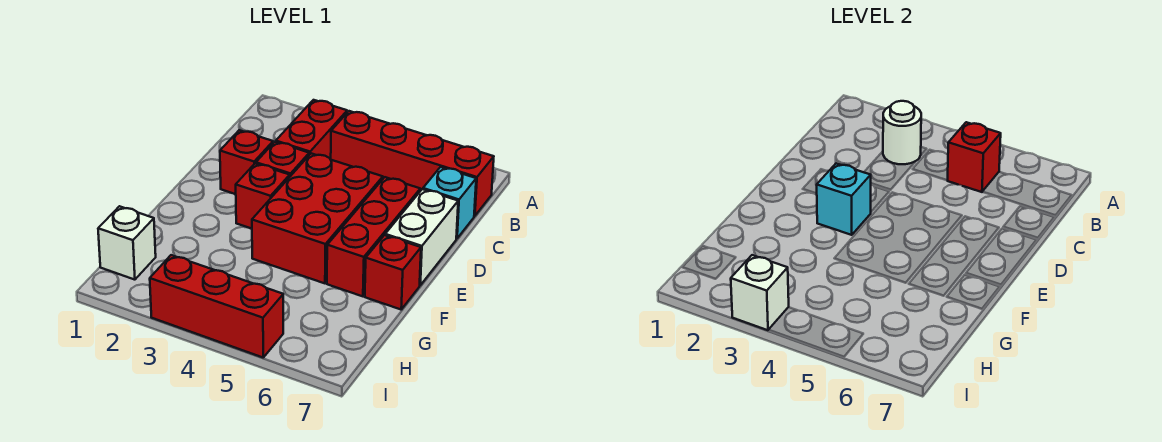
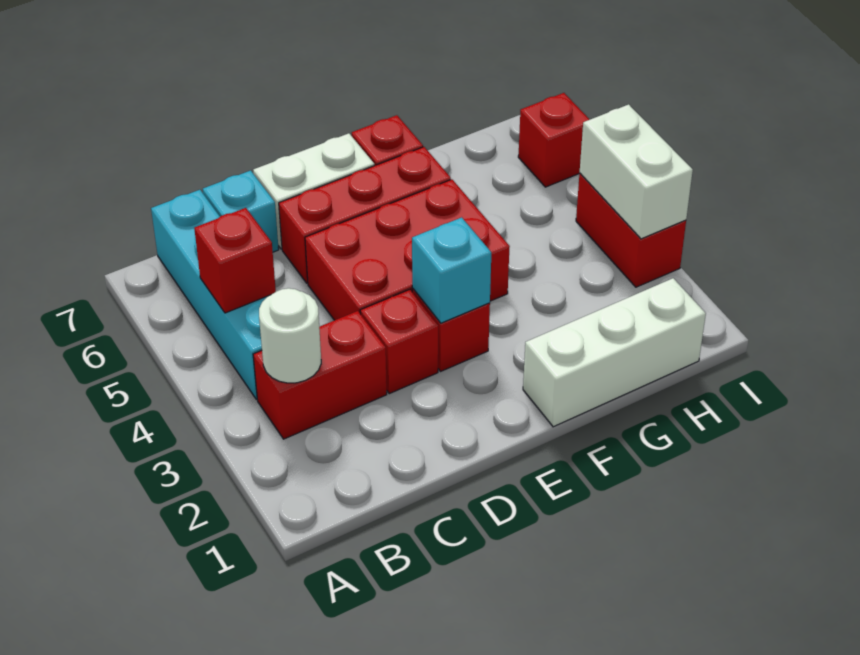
red 1x4 brick [331,111,494,216] -> cyan 1x4 brick [151,190,268,400]
red 1x1 brick [220,130,273,194] -> red 1x1 brick moved to [518,93,590,187]
white 1x1 brick [98,206,156,280] -> white 1x3 brick [523,278,706,427]
red 1x3 brick [150,255,283,357] -> red 1x2 brick [576,173,686,287]
white 1x1 brick [731,255,789,330] -> white 1x2 brick [580,104,693,239]

